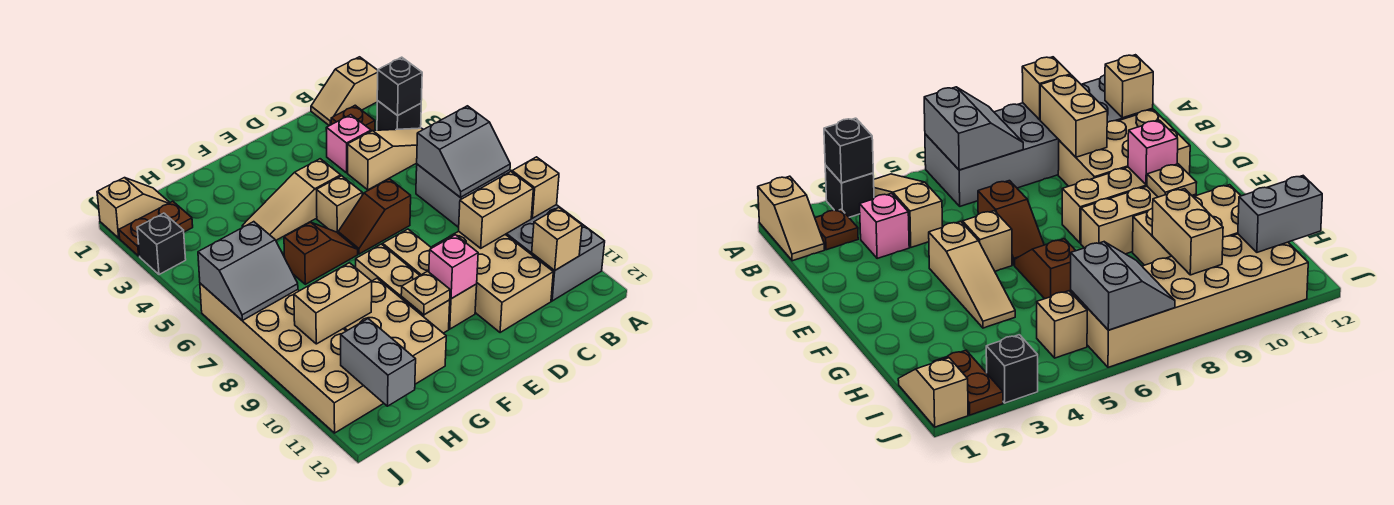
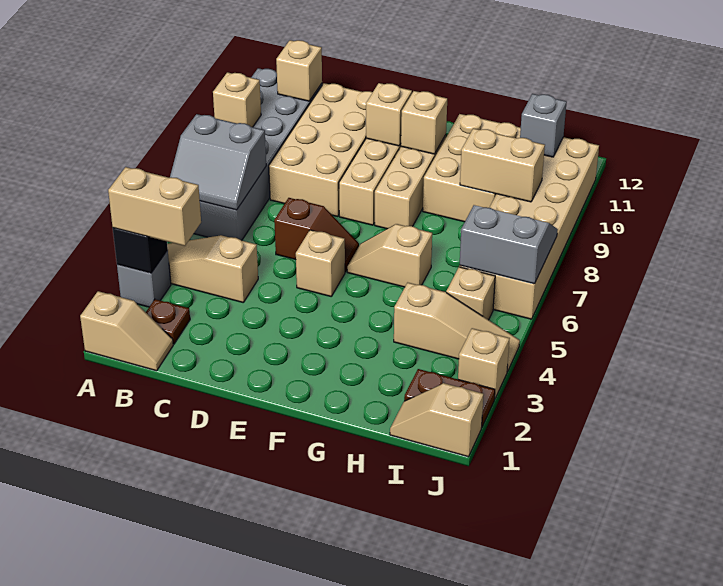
black 1x1 brick [377,101,421,130] -> grey 1x1 brick [117,251,171,307]
grey 2x2 slope [417,106,510,197] -> grey 2x2 slope turned to [170,114,266,210]
tan 1x2 brick [459,172,533,248] -> tan 1x2 brick moved to [108,167,201,246]
pink 1x1 brick [326,115,371,173] -> none
tan 2x3 brick [432,231,553,333] -> tan 2x4 brick [269,83,373,217]
tan 1x3 slope [242,159,341,240] -> tan 1x3 slope moved to [394,283,520,372]
pink 1x1 brick [429,235,478,299] -> tan 1x1 brick [366,83,412,146]
brown 1x2 slope [284,222,358,284] -> tan 1x2 slope [347,224,432,287]
tan 1x1 plate [401,271,450,315] -> tan 1x1 brick [401,91,447,154]
grey 1x2 brick [341,319,416,406] -> grey 1x1 brick [520,94,567,157]
black 1x1 brick [137,213,186,275] -> tan 1x1 brick [458,328,510,398]

